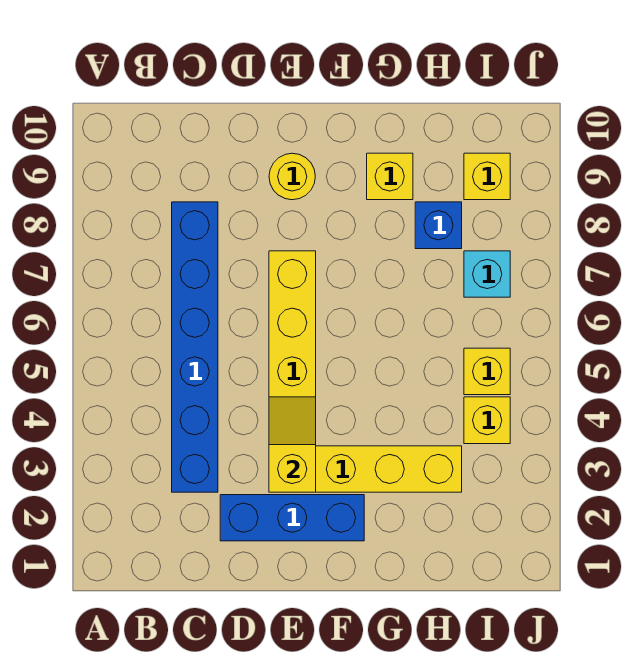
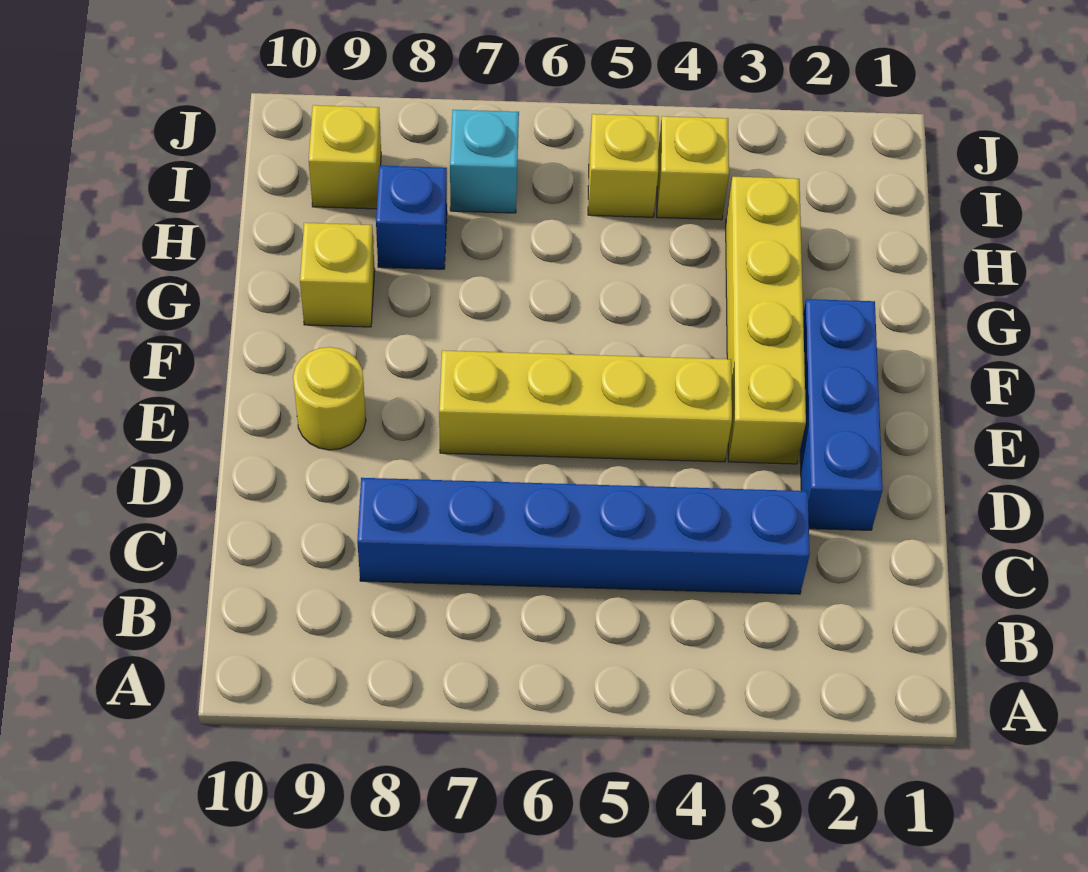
yellow 1x2 slope [269,397,316,492] -> none

